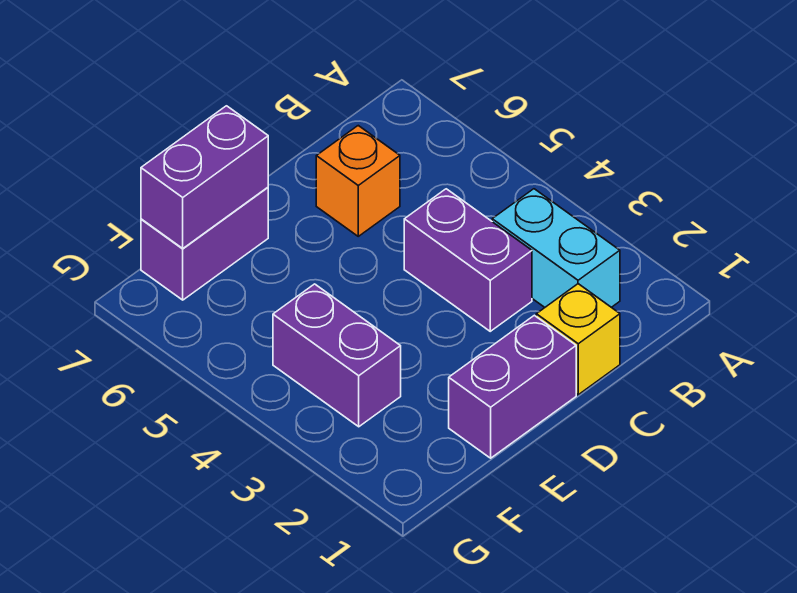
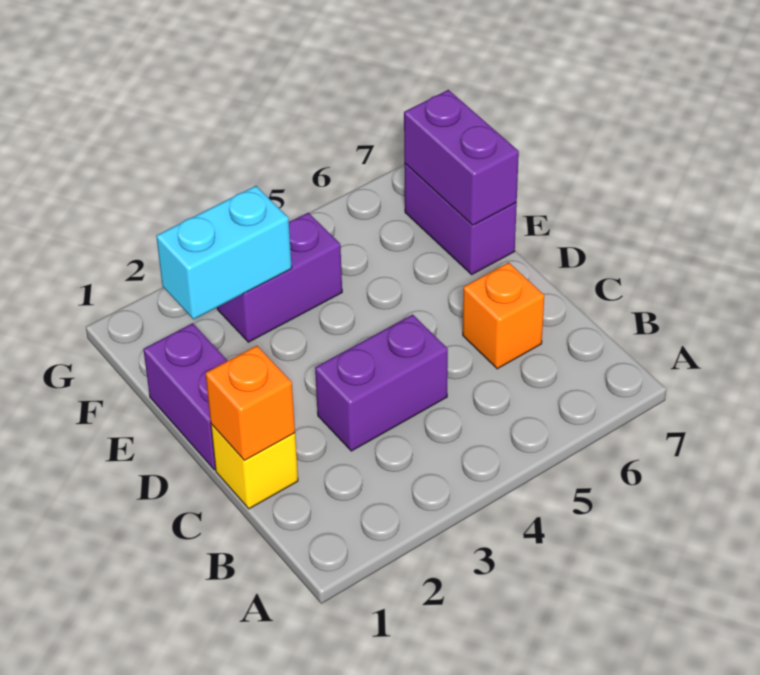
cyan 1x2 brick [492,189,620,307] -> cyan 1x2 brick moved to [156,186,292,319]
none -> orange 1x1 brick [206,346,295,460]

